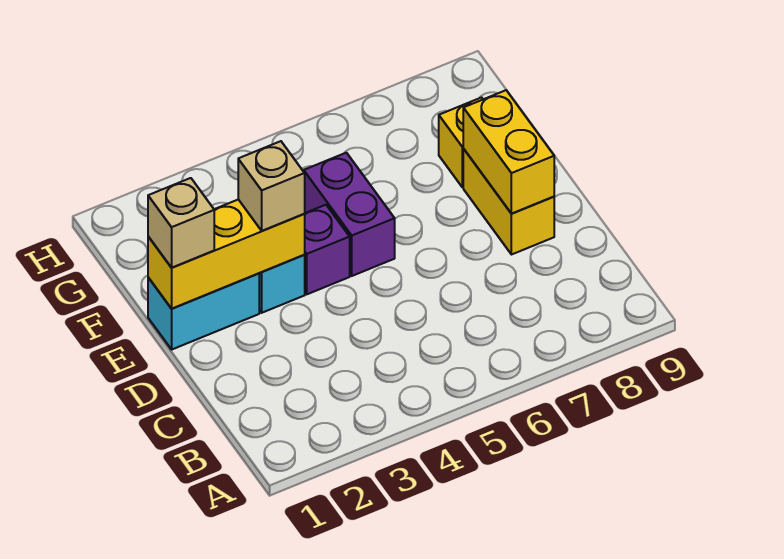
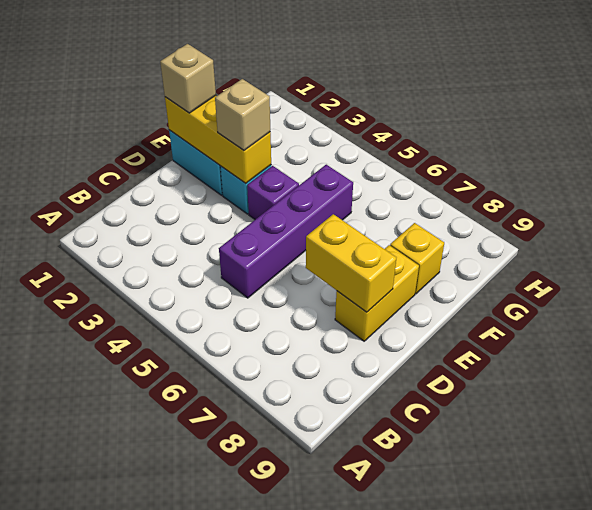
yellow 1x2 brick [463,90,554,214] -> yellow 1x2 brick turned to [306,214,396,312]
purple 1x2 brick [304,153,395,276] -> purple 1x4 brick [219,165,353,298]

